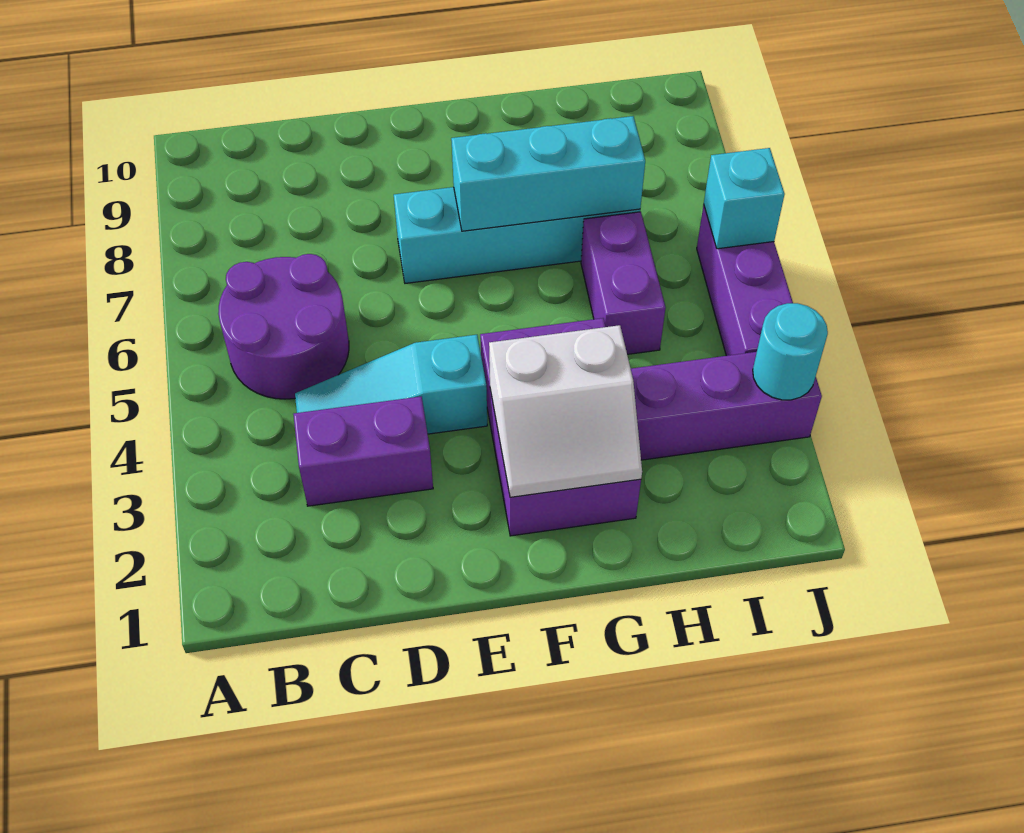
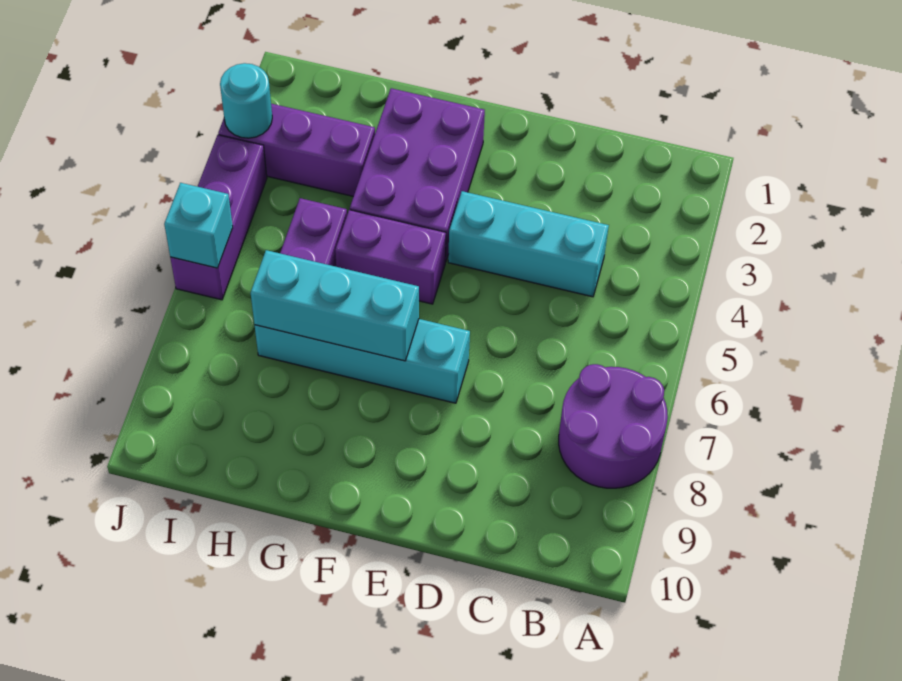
purple 2x2 round brick [218,254,349,399] -> purple 2x2 round brick moved to [559,364,668,488]
purple 1x2 brick [293,396,433,506] -> purple 1x2 brick moved to [335,210,446,304]
cyan 1x3 slope [295,335,487,434] -> cyan 1x3 brick [448,191,609,297]
white 2x2 slope [489,325,642,497] -> none

